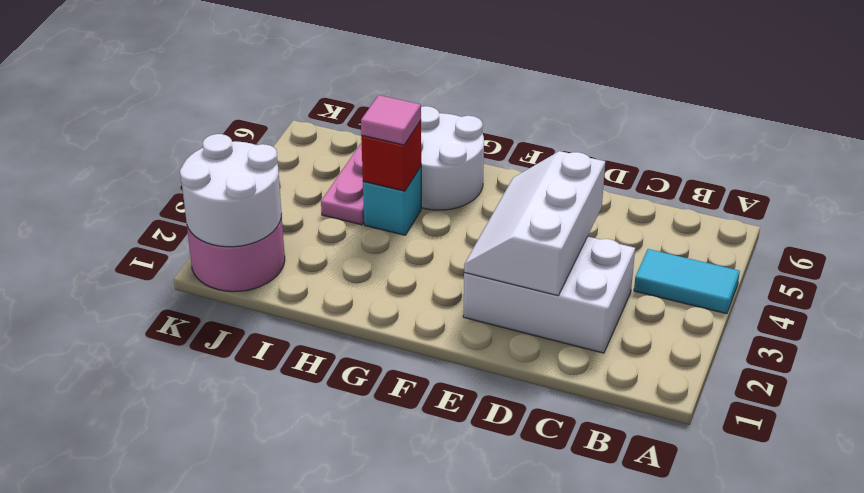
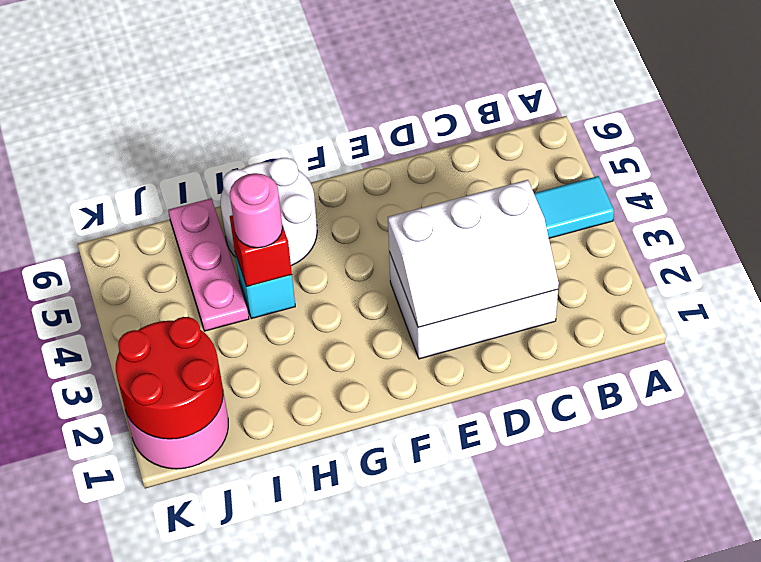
white 2x3 slope [464,151,605,296] -> white 2x3 slope turned to [388,180,559,327]
pink 1x1 tile [361,95,421,145] -> pink 1x1 round brick [230,173,283,248]
white 2x2 round brick [180,134,282,247] -> red 2x2 round brick [116,317,223,439]

